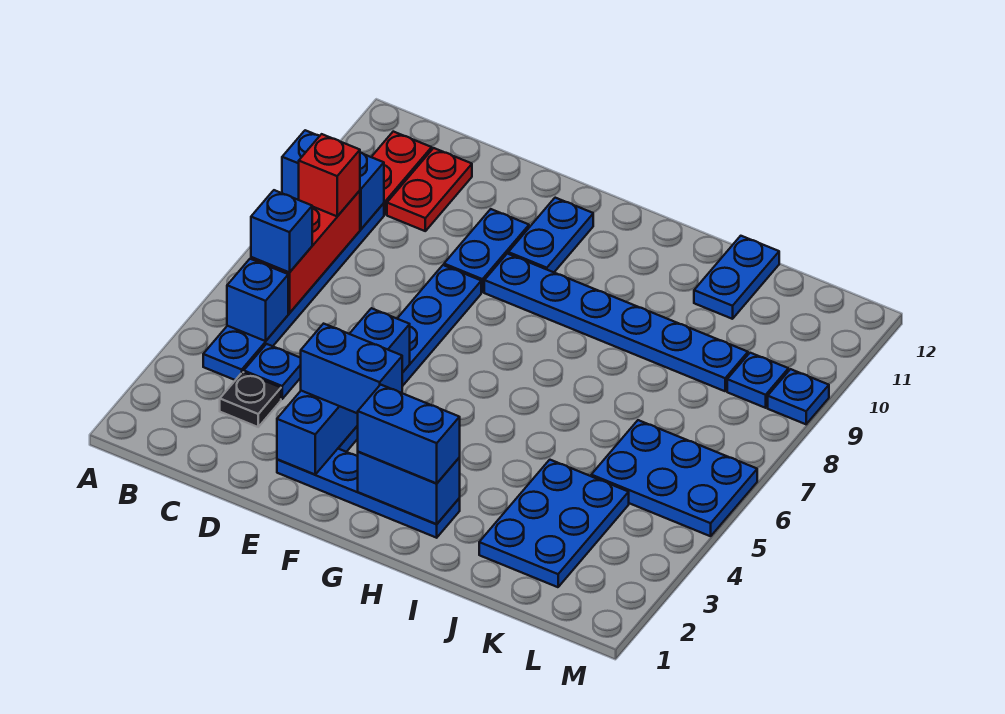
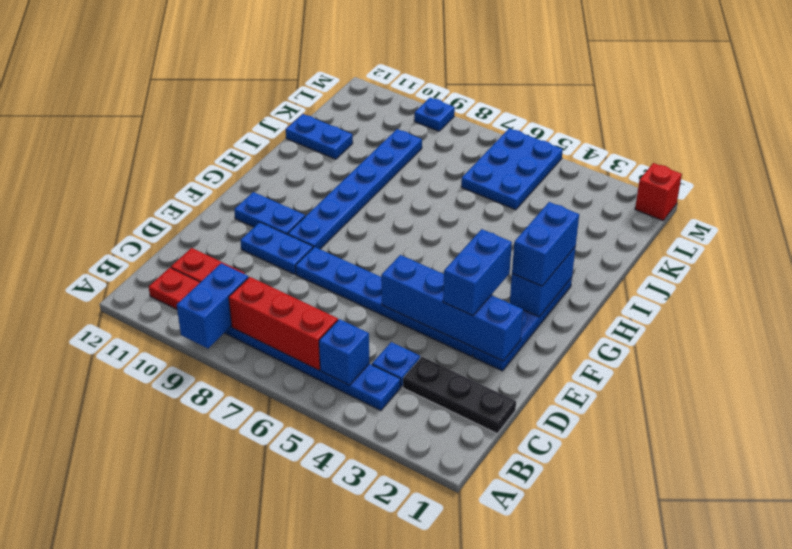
blue 1x1 brick [251,190,312,272] -> none
red 1x1 brick [299,134,360,216] -> red 1x1 brick moved to [635,163,682,221]
black 1x1 plate [220,372,281,427] -> black 1x3 plate [403,357,516,434]
blue 2x3 plate [479,460,629,587] -> none
blue 1x1 plate [727,353,788,408] -> none

